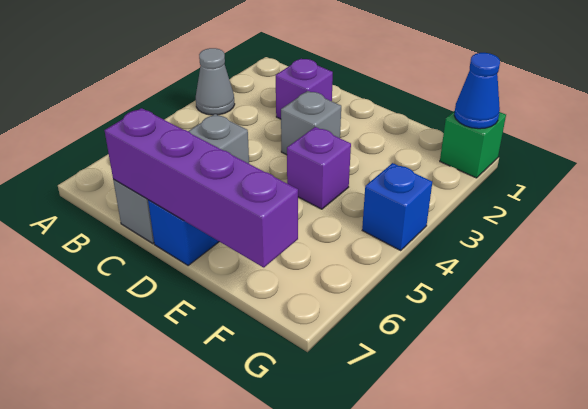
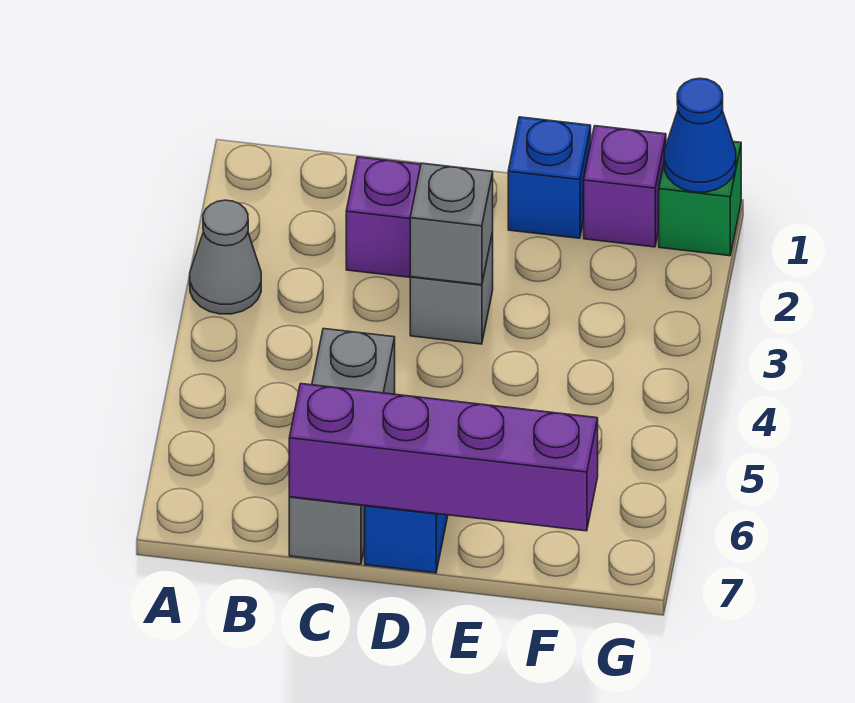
none -> grey 1x1 brick [410,163,493,285]
purple 1x1 brick [287,127,351,209] -> purple 1x1 brick moved to [584,126,666,247]
blue 1x1 brick [362,163,432,250] -> blue 1x1 brick moved to [508,117,591,238]

